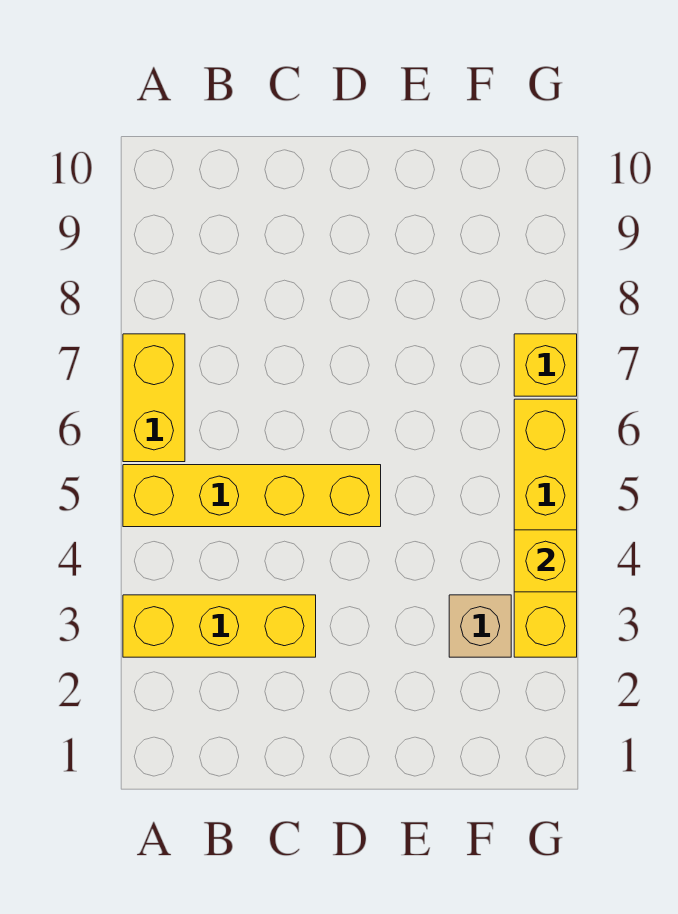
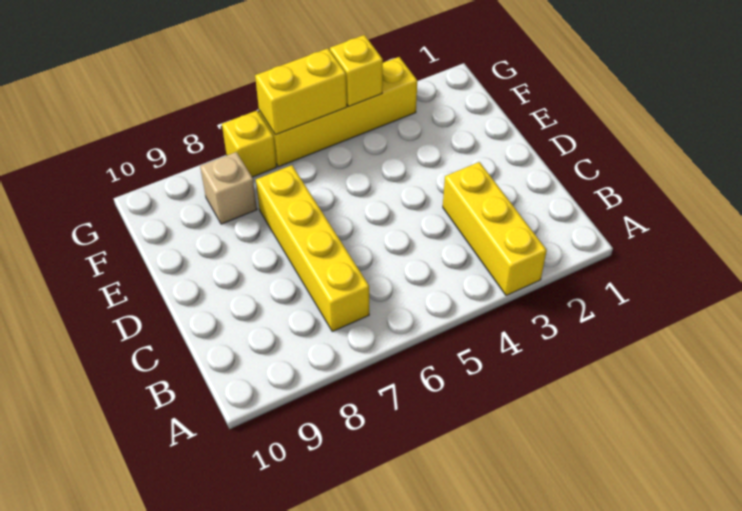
yellow 1x4 brick [123,465,381,527] -> yellow 1x4 brick moved to [256,165,369,331]
yellow 1x2 brick [123,334,185,462] -> yellow 1x2 brick moved to [255,48,347,135]
tan 1x1 brick [449,595,511,657] -> tan 1x1 brick moved to [200,152,257,224]

